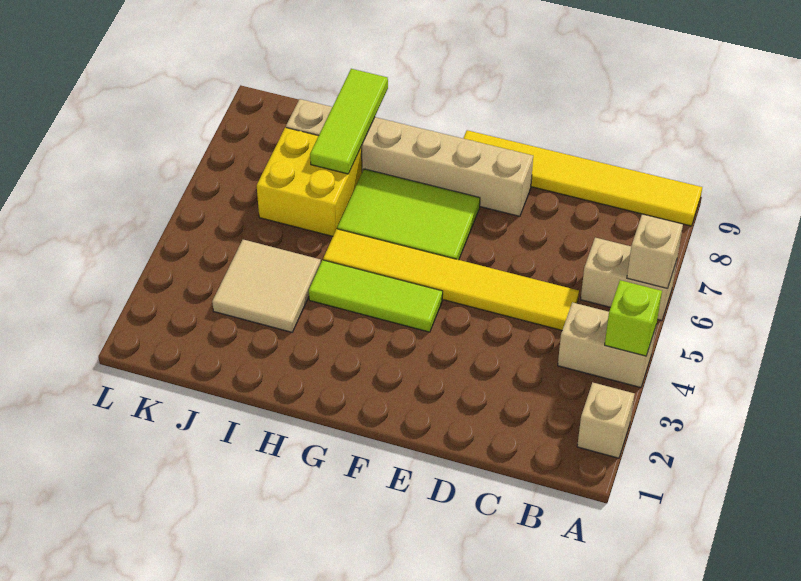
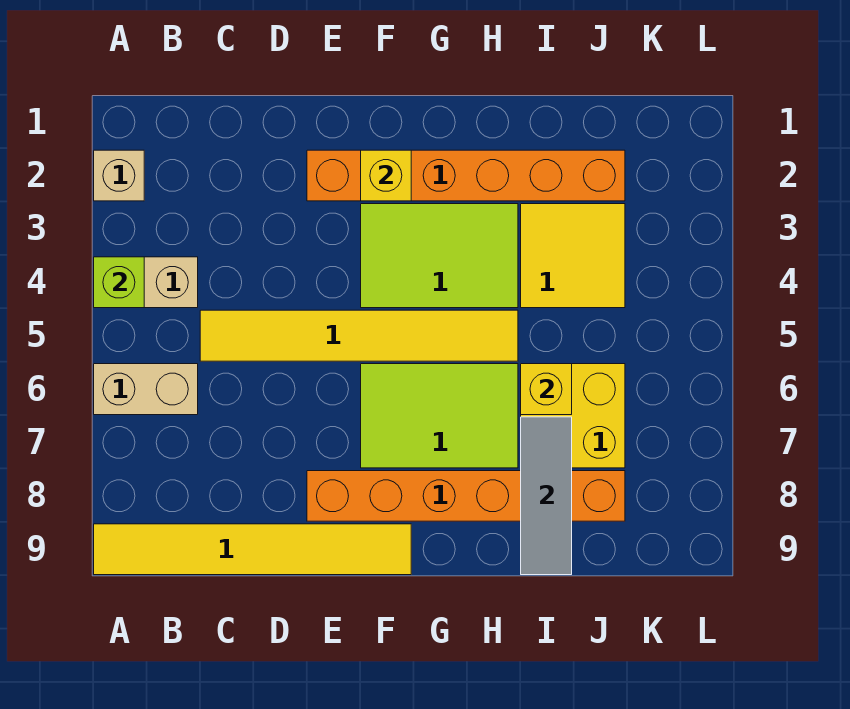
tan 1x1 brick [627,214,683,289] -> none
none -> orange 1x6 brick [307,150,625,201]
tan 1x6 brick [286,99,533,216] -> orange 1x6 brick [307,471,625,521]
none -> yellow 1x1 brick [361,150,411,201]
lime 1x3 tile [309,260,443,332] -> lime 2x3 tile [361,204,518,308]
tan 2x2 tile [212,240,321,332] -> yellow 2x2 tile [521,204,625,308]
none -> yellow 1x1 brick [521,364,572,415]
lime 1x3 tile [310,69,388,174] -> grey 1x3 tile [521,417,572,575]

